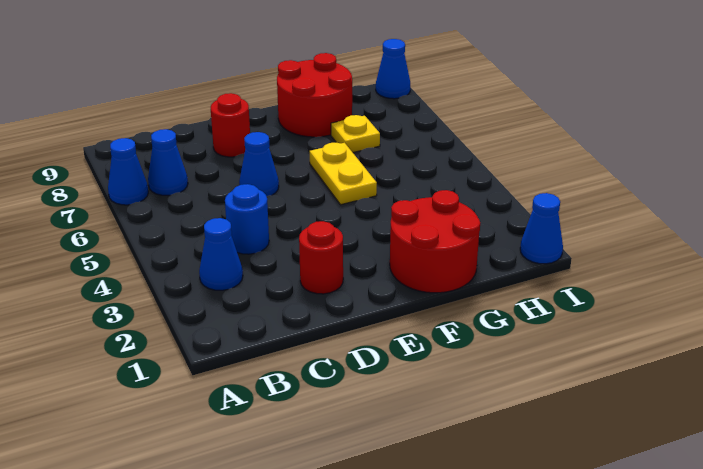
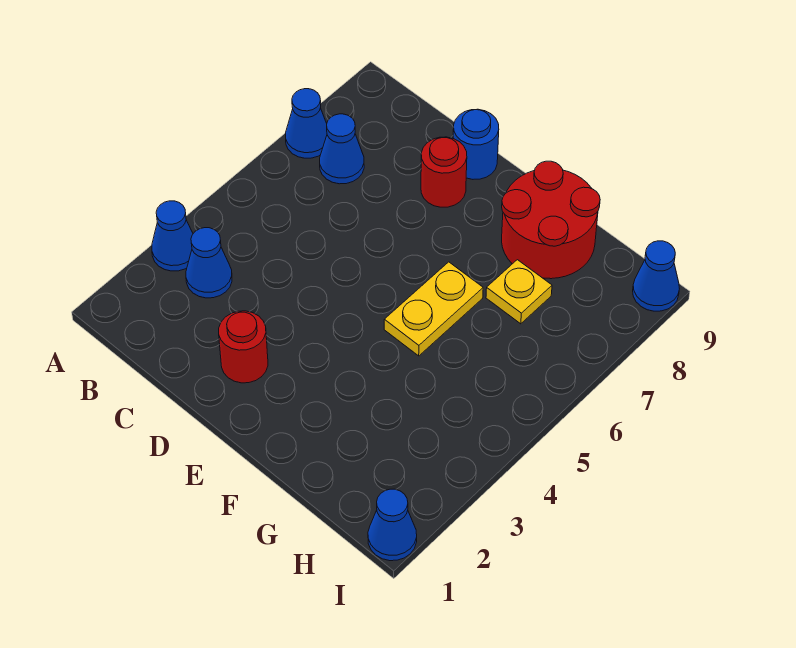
blue 1x1 round brick [225,184,269,254] -> blue 1x1 round brick moved to [453,109,499,179]
blue 1x1 cone [239,132,279,196] -> blue 1x1 cone moved to [152,201,193,271]
red 2x2 round brick [390,190,480,293] -> none

